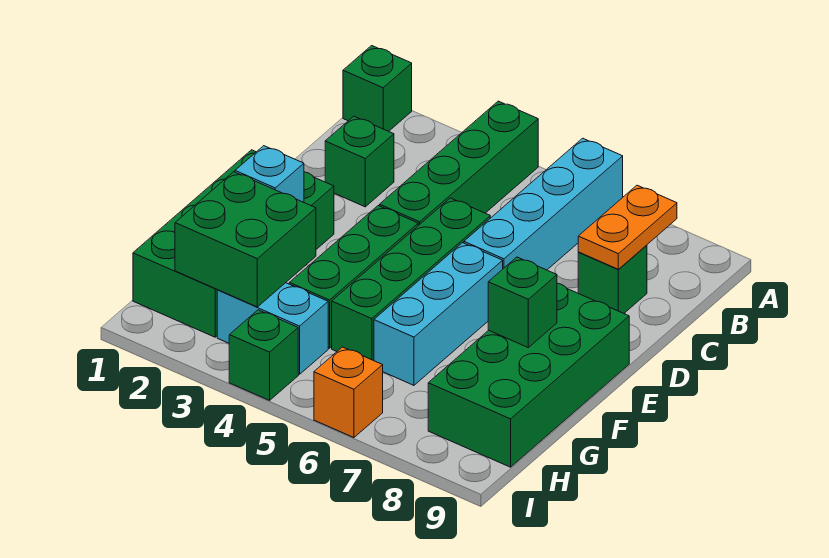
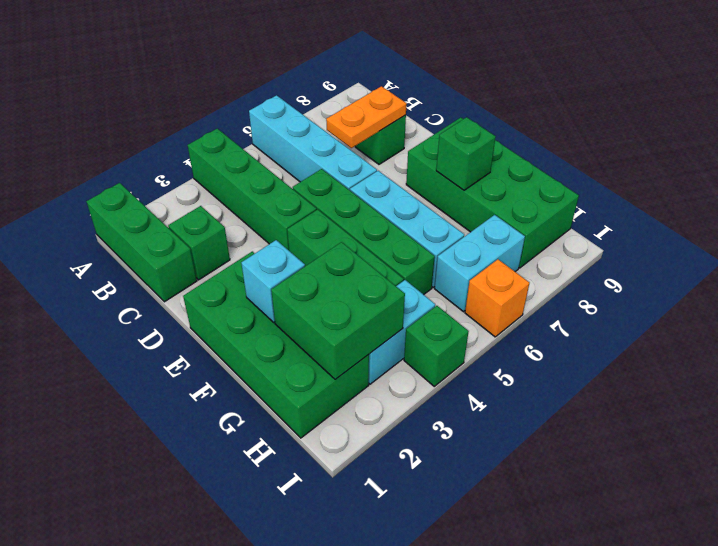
green 1x1 brick [343,46,412,131] -> green 1x3 brick [86,183,197,302]
orange 1x2 plate [578,185,677,269] -> orange 1x2 plate turned to [326,86,407,148]
none -> cyan 1x2 brick [435,215,525,312]

